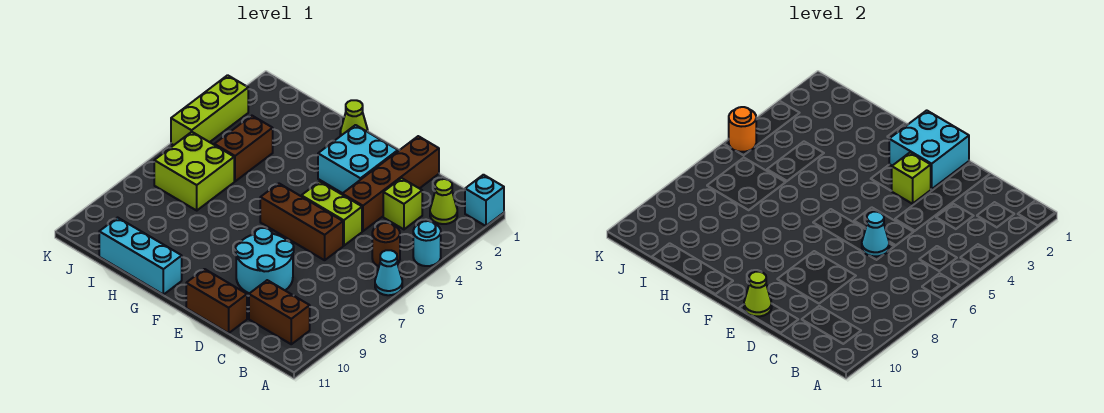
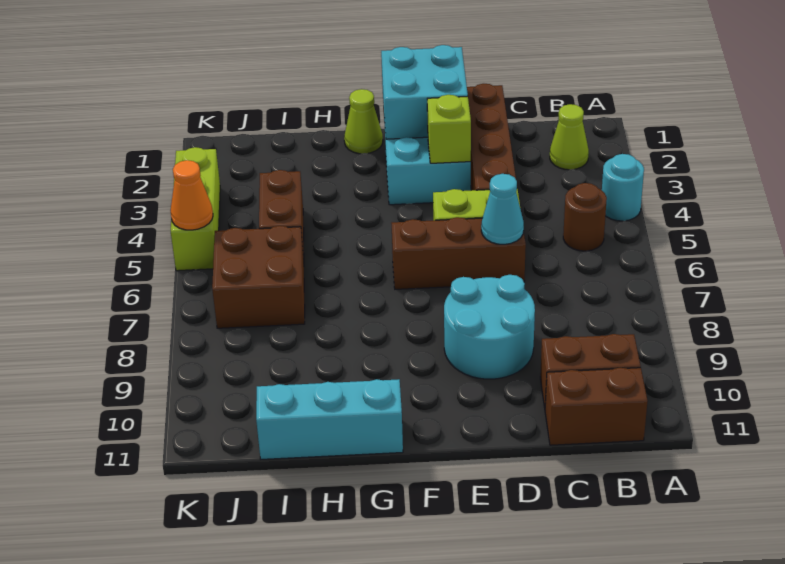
cyan 1x1 brick [465,175,504,226] -> none
cyan 1x1 cone [375,250,402,295] -> none
lime 1x1 brick [383,178,422,229] -> none
brown 1x2 brick [186,269,247,333] -> brown 1x2 brick moved to [545,368,648,445]
lime 1x1 cone [744,272,772,316] -> none
lime 2x2 brick [154,132,234,210] -> brown 2x2 brick [212,226,305,328]
orange 1x1 round brick [729,107,756,152] -> orange 1x1 cone [170,160,213,230]

